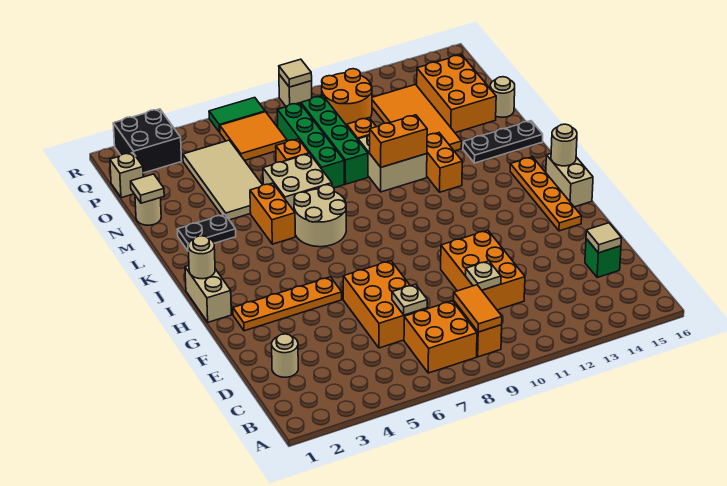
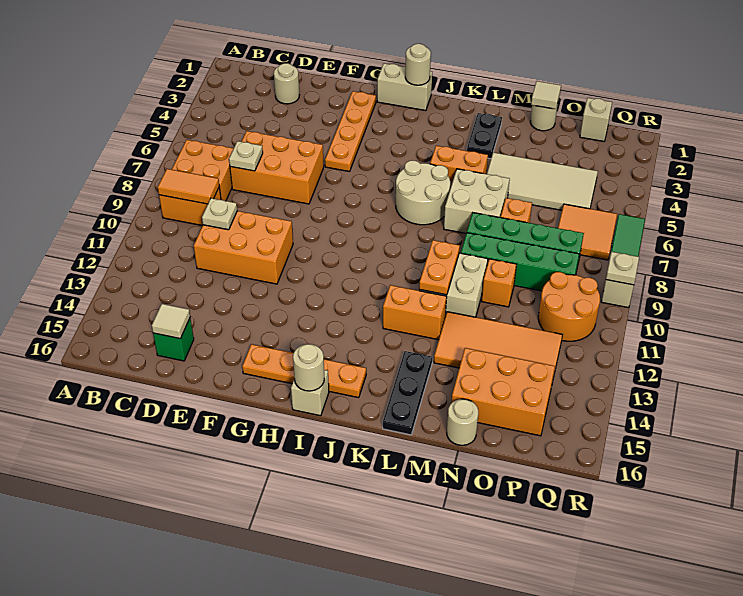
tan 1x2 brick [546,154,593,207] -> tan 1x1 brick [291,370,329,416]
orange 1x2 brick [370,115,427,167] -> orange 1x2 plate [419,240,460,295]
black 2x2 brick [113,109,182,173] -> none
tan 1x1 tile [279,59,312,87] -> tan 1x1 plate [606,252,639,285]

